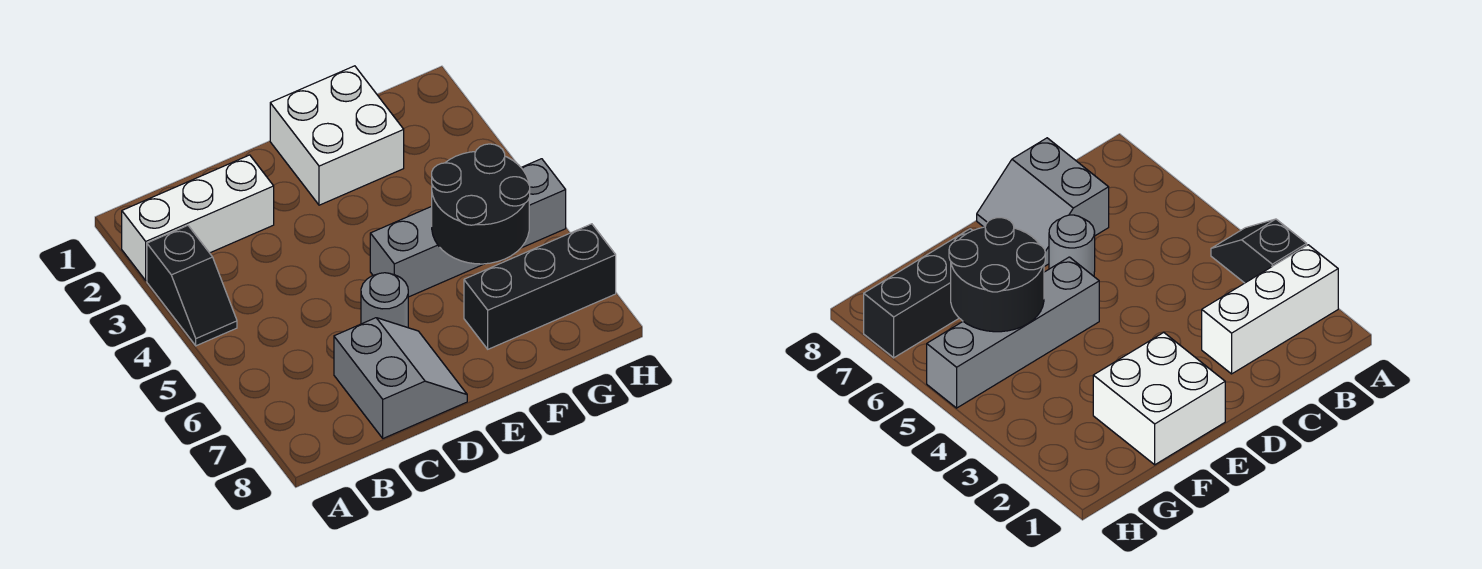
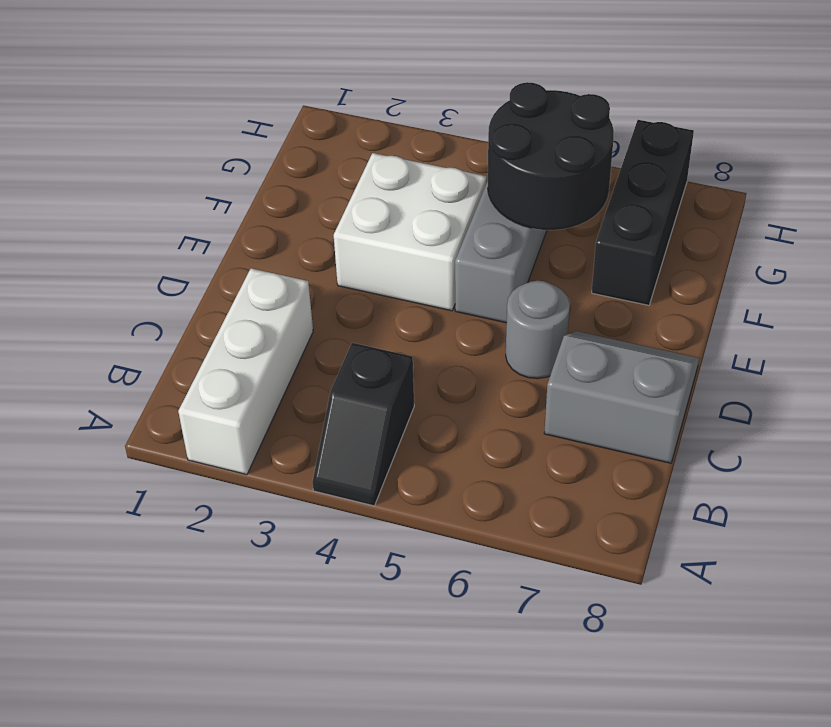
black 1x2 slope [147,226,237,346] -> black 1x2 slope turned to [312,343,414,506]
white 2x2 brick [270,66,404,205] -> white 2x2 brick moved to [334,153,487,311]

